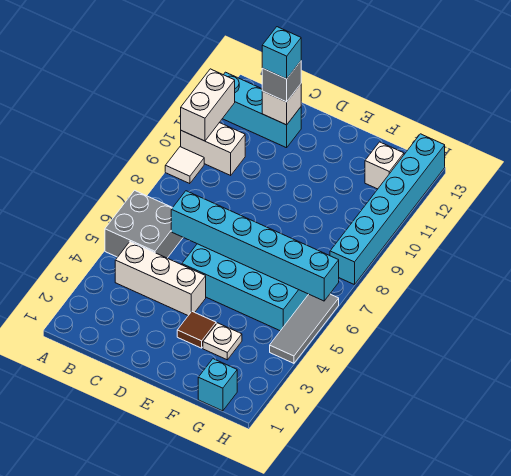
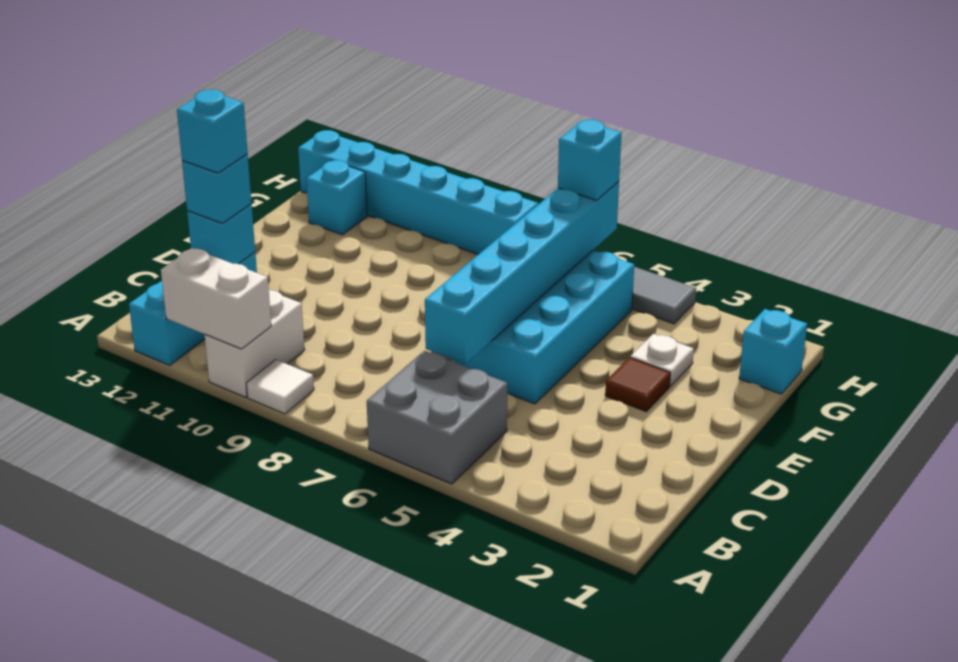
white 1x3 brick [115,242,206,315] -> none
white 1x1 brick [262,84,301,125] -> cyan 1x1 brick [187,204,255,264]
grey 1x1 brick [262,61,301,102] -> cyan 1x1 brick [182,154,251,223]
white 1x1 brick [365,142,404,189] -> cyan 1x1 brick [306,160,367,235]
none -> cyan 1x1 brick [558,120,621,200]

